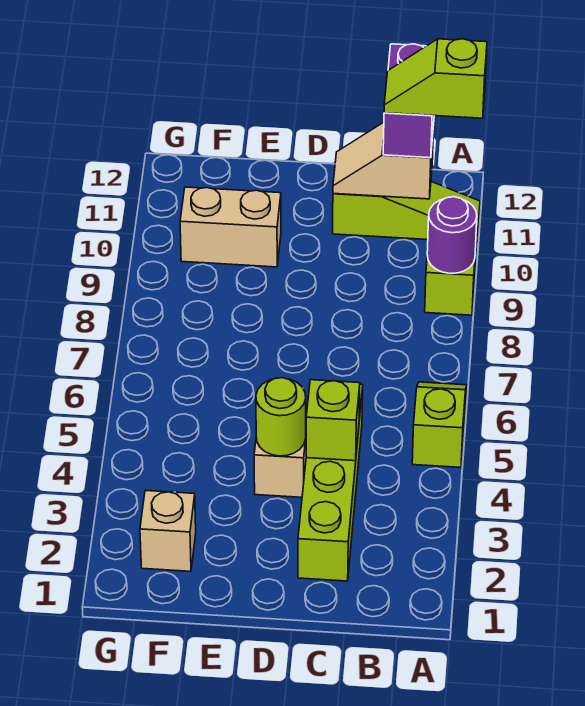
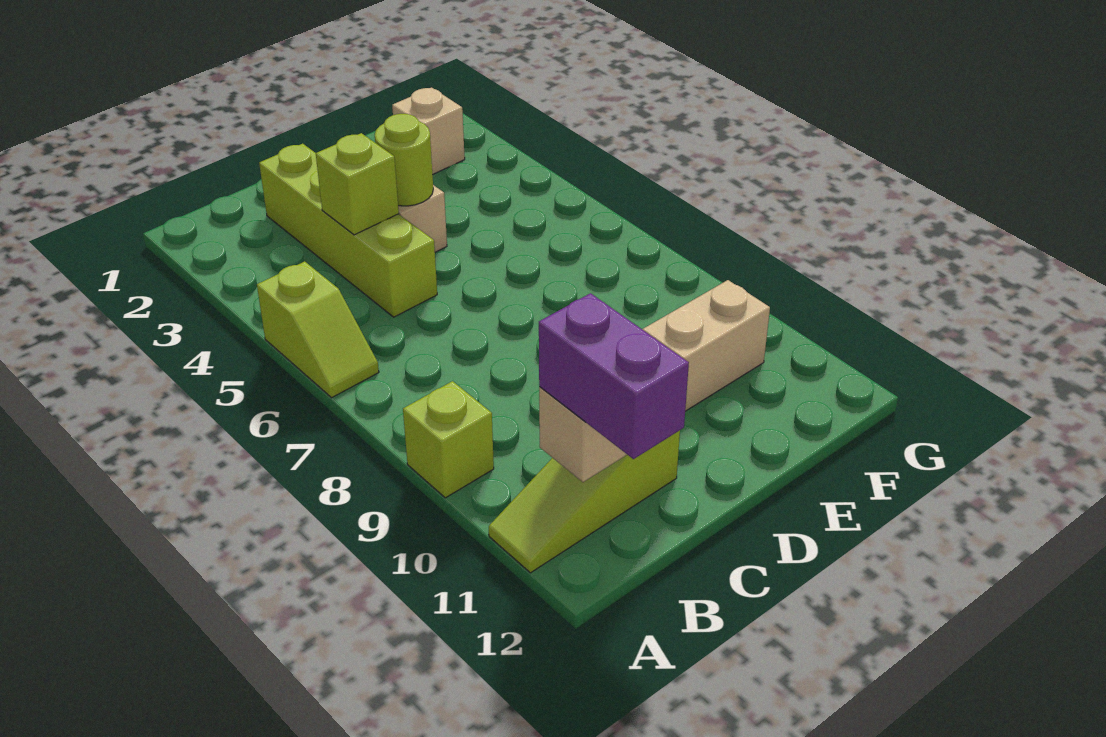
purple 1x1 round brick [427,197,477,273] -> none
lime 1x2 slope [384,39,487,118] -> none

